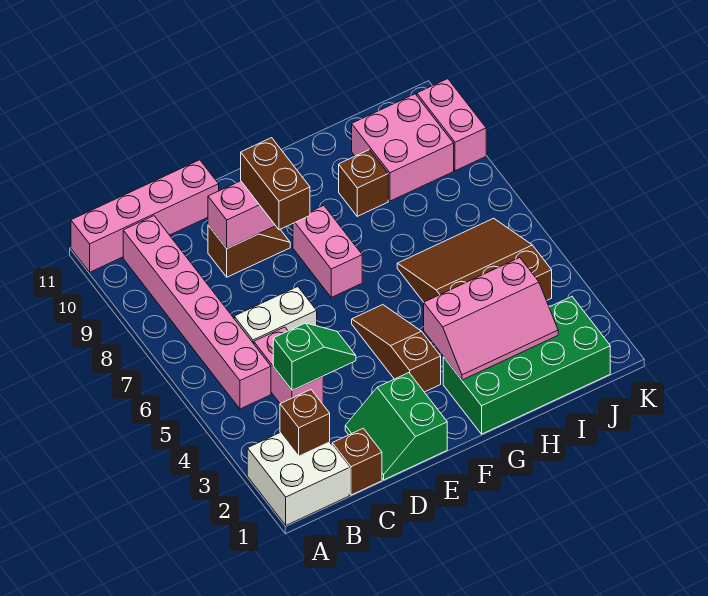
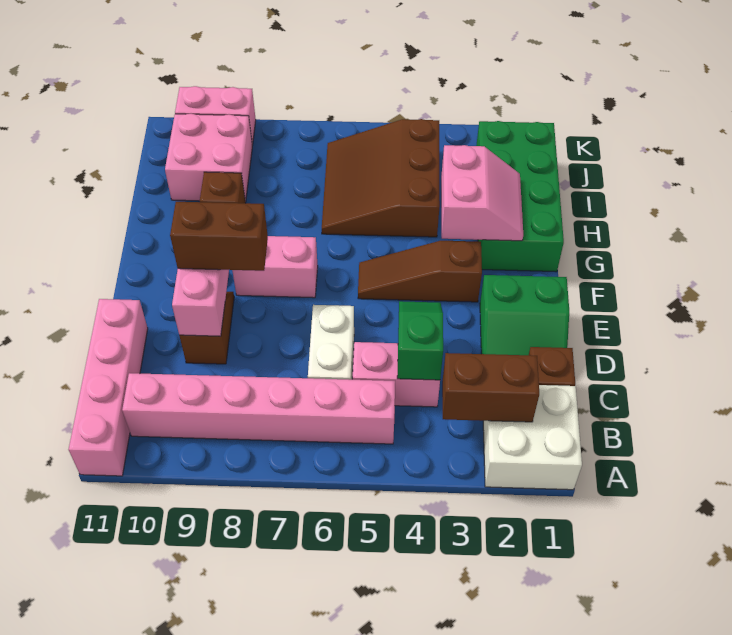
brown 1x1 brick [280,390,330,456] -> brown 1x2 brick [442,353,539,422]
pink 2x3 slope [424,258,558,380] -> pink 2x2 slope [441,145,523,241]

